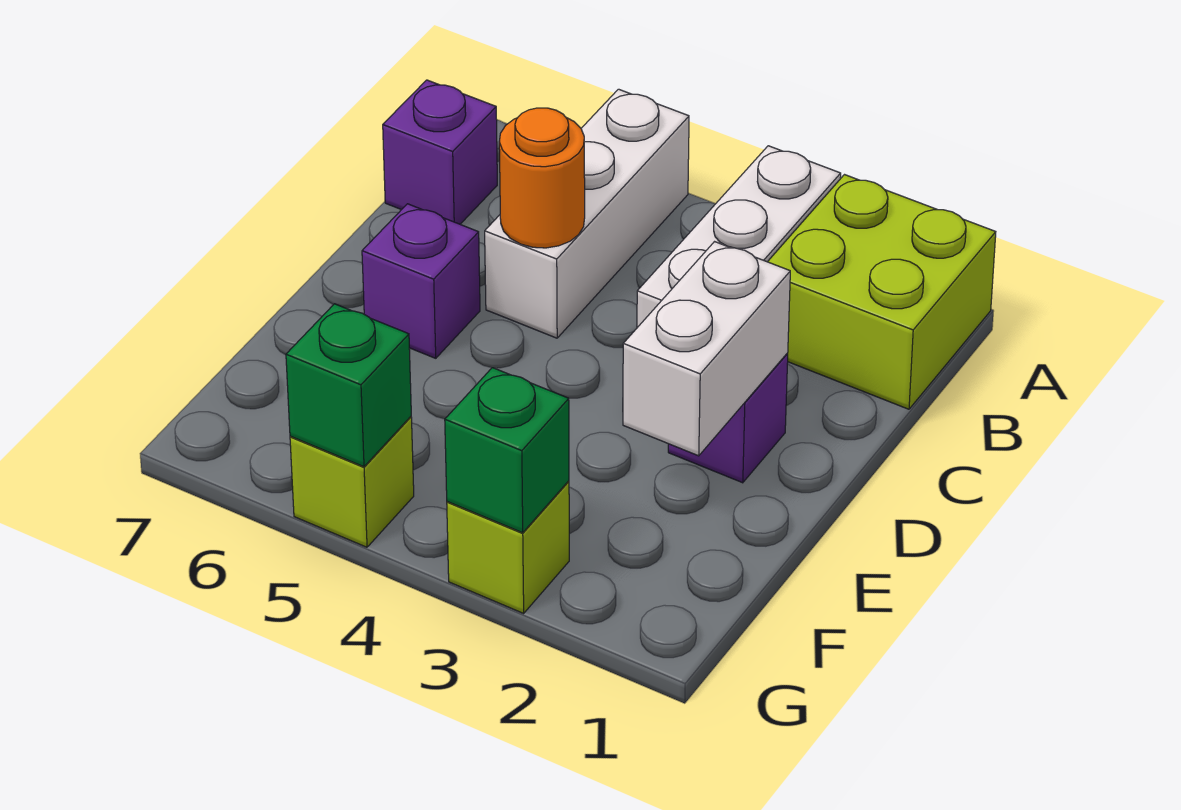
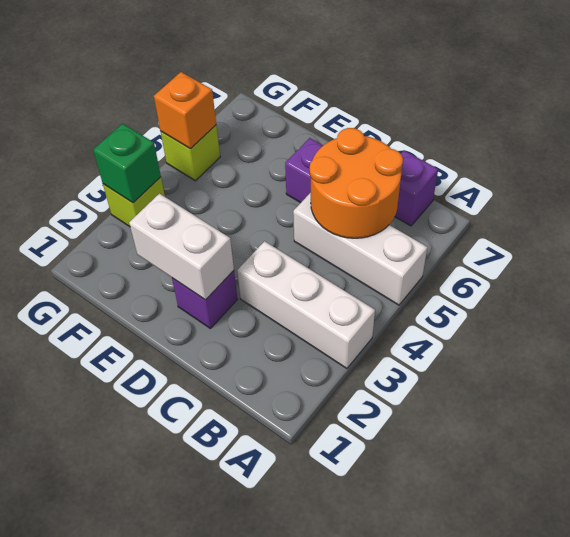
lime 2x2 brick [768,175,996,409] -> none
orange 1x1 round brick [499,108,585,248] -> orange 2x2 round brick [310,128,403,238]
green 1x1 brick [286,304,411,467] -> orange 1x1 brick [154,72,216,149]

